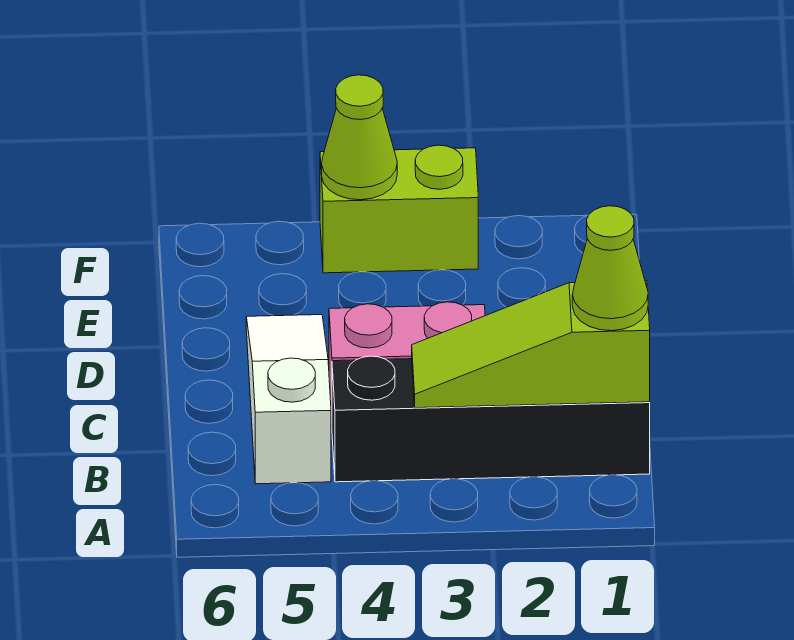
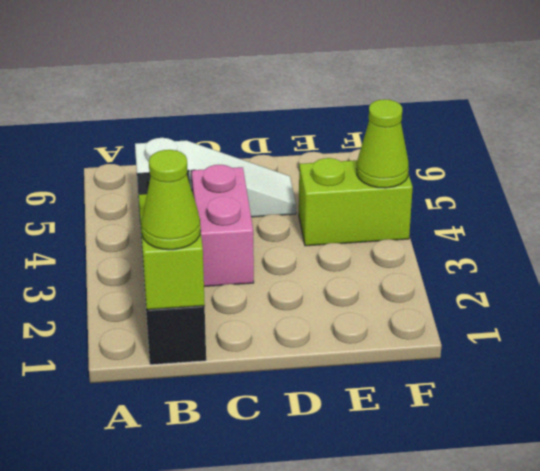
lime 1x2 brick [320,145,478,273] -> lime 1x2 brick turned to [299,158,413,246]

